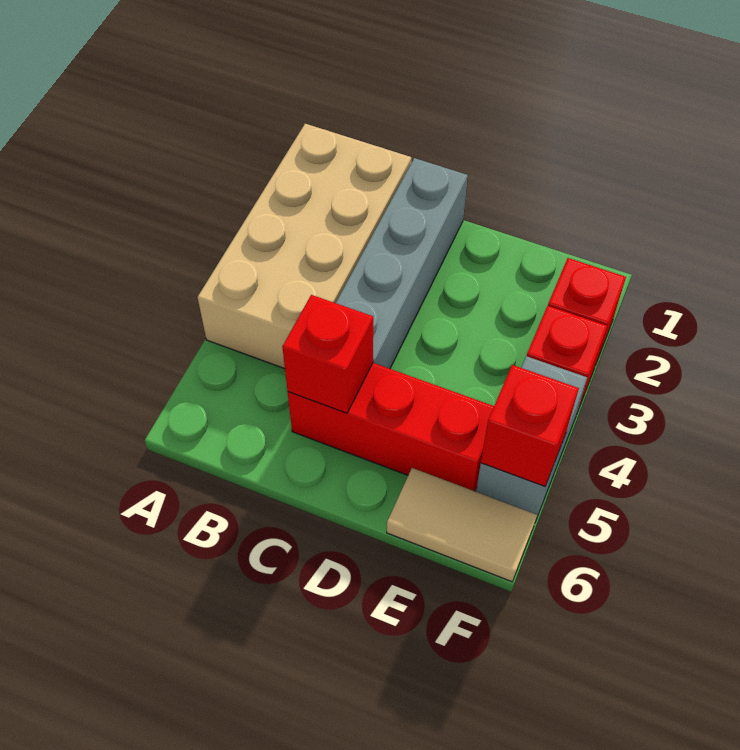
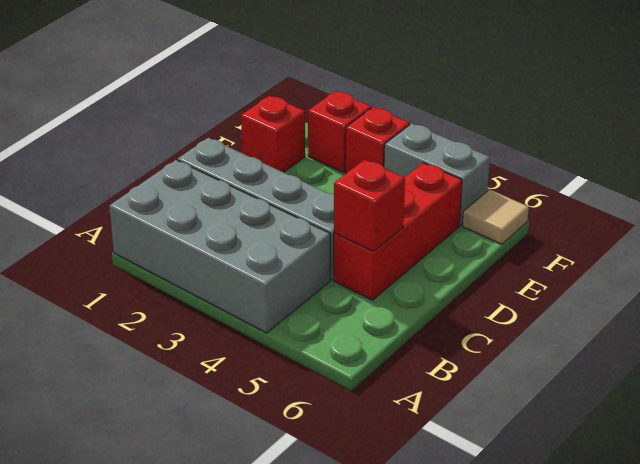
tan 2x4 brick [197,124,411,369] -> grey 2x4 brick [109,160,330,333]
tan 1x2 tile [387,468,537,582] -> tan 1x1 tile [463,190,529,244]
red 1x1 brick [481,365,579,486] -> red 1x1 brick moved to [241,96,305,172]

